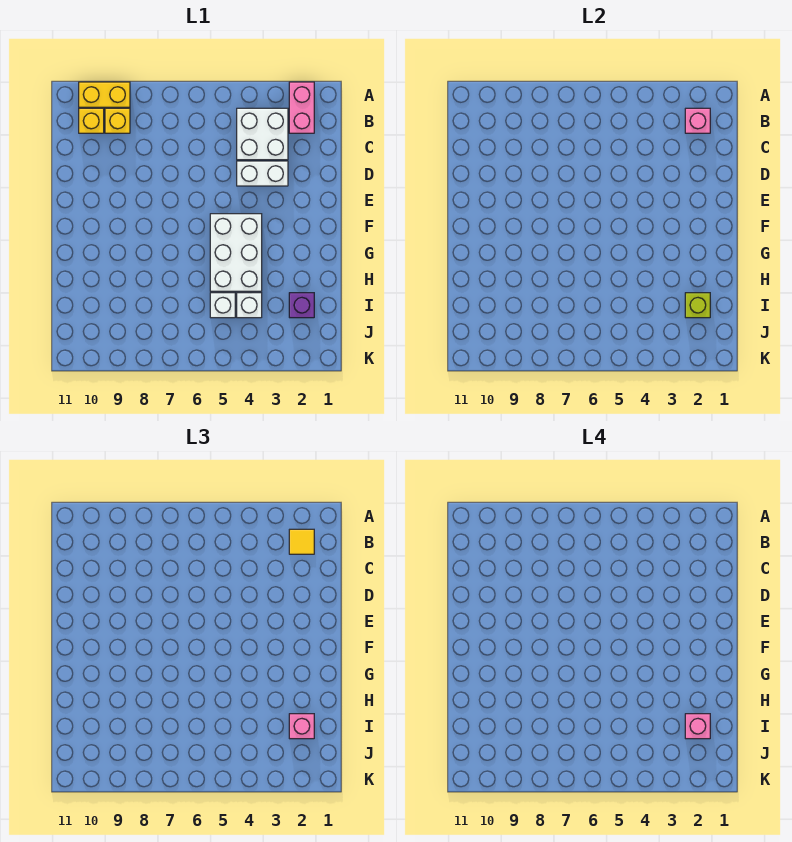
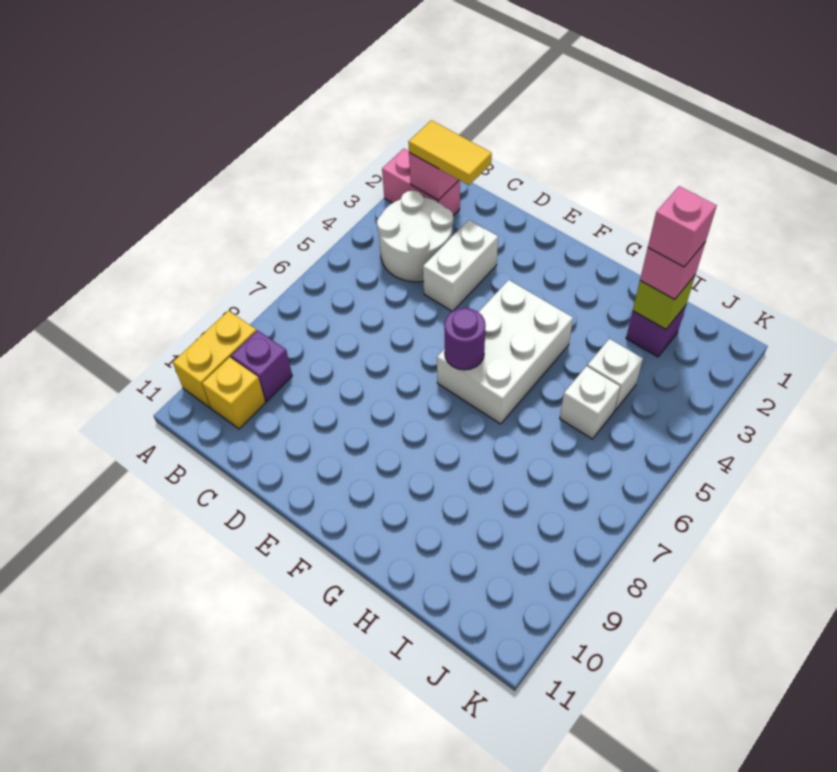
yellow 1x1 tile [289,529,314,554] -> yellow 1x2 tile [408,120,492,185]
white 2x2 brick [237,108,288,160] -> white 2x2 round brick [377,191,453,282]
yellow 1x1 brick [105,108,130,133] -> purple 1x1 brick [231,330,292,401]
white 2x3 brick [210,214,262,291] -> white 2x3 brick turned to [437,280,573,424]
none -> purple 1x1 round brick [444,308,486,370]

